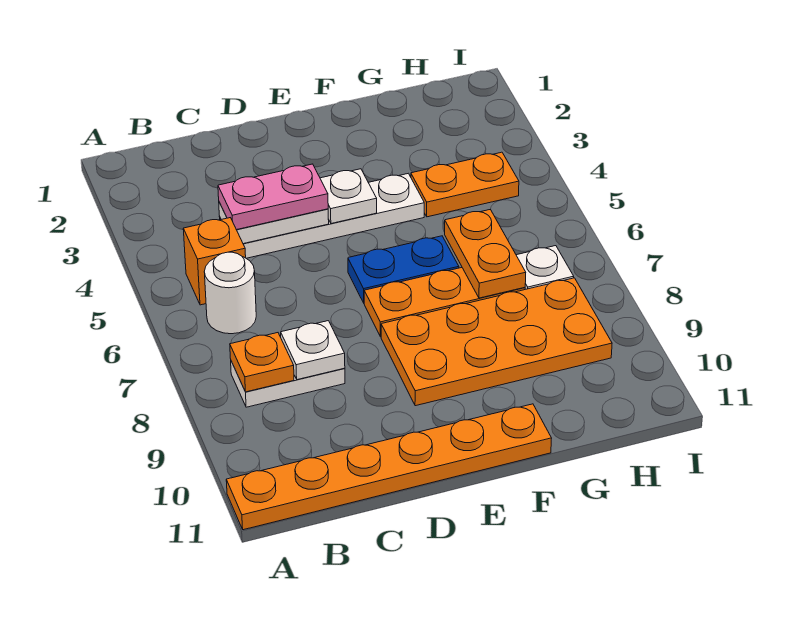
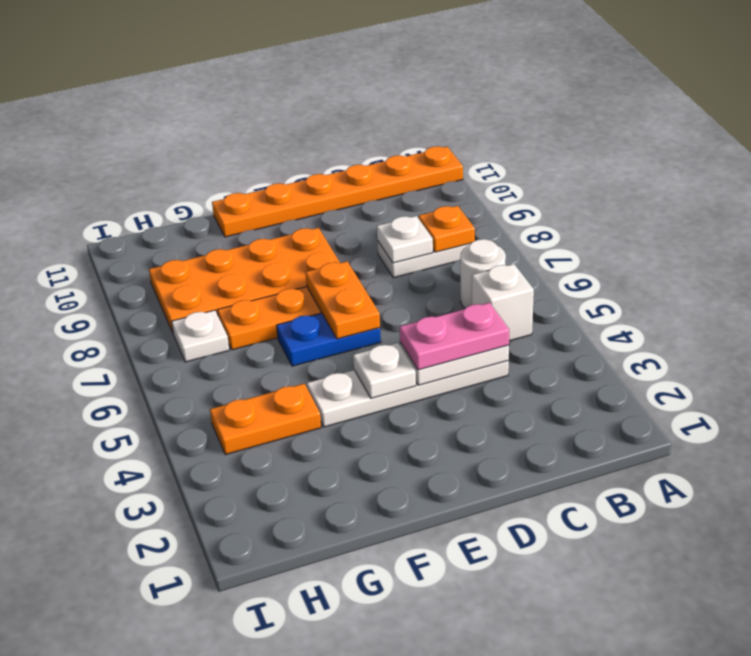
orange 1x1 brick [183,218,246,305] -> white 1x1 brick [472,264,534,341]
orange 1x2 plate [445,209,526,298] -> orange 1x2 plate moved to [306,262,380,339]

